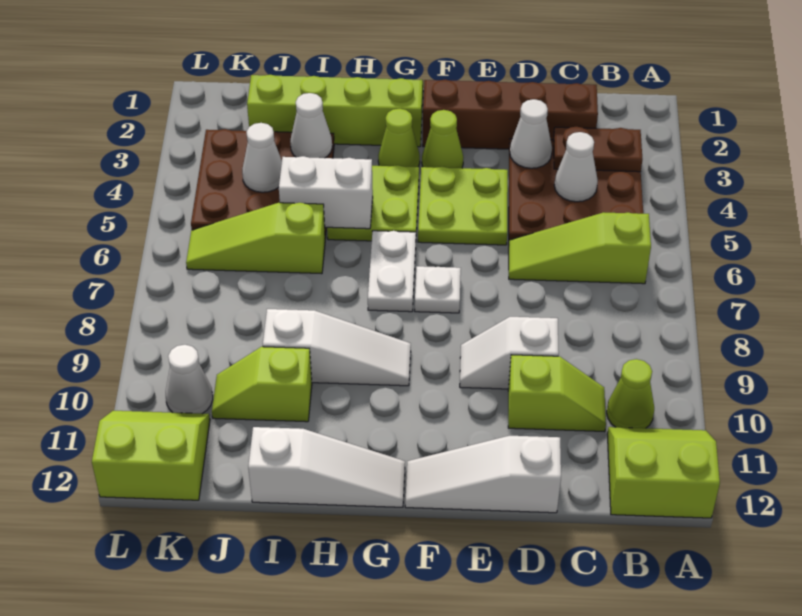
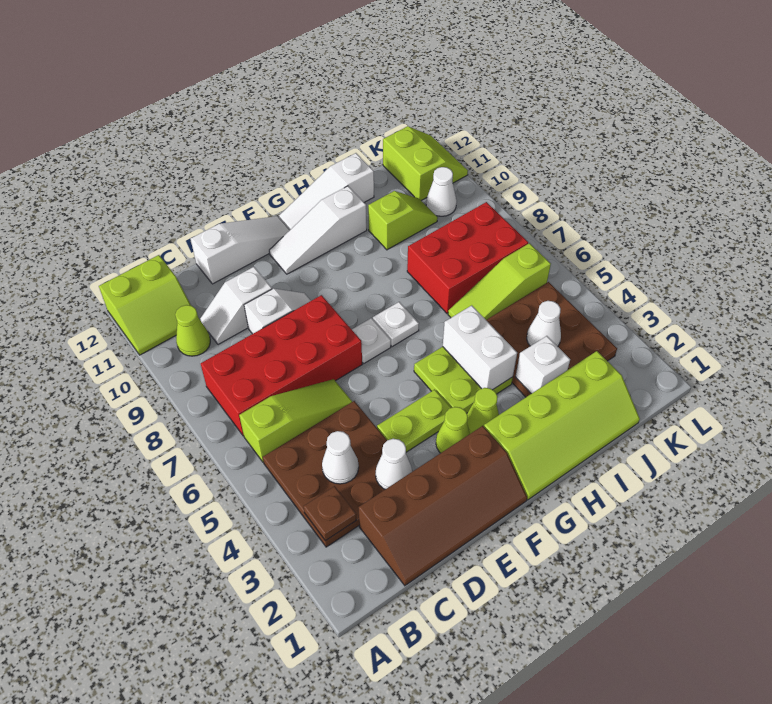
brown 1x2 plate [553,127,642,172] -> brown 1x1 plate [304,486,356,541]
none -> red 2x4 brick [200,295,362,436]
lime 1x2 slope [508,355,606,431] -> white 1x2 slope [200,267,272,345]
lime 2x2 plate [418,167,508,245] -> lime 1x2 plate [377,389,451,452]
white 1x2 plate [368,231,416,312] -> white 1x1 plate [373,302,419,347]
white 1x3 slope [263,309,411,386] -> white 1x3 slope moved to [269,186,367,274]
white 1x2 brick [279,156,373,229] -> white 1x2 brick turned to [443,305,517,390]
white 1x1 cone [290,93,332,158] -> white 1x1 brick [515,336,570,394]
lime 1x3 slope [186,203,325,274] -> lime 1x3 slope turned to [448,243,551,320]
none -> red 2x3 brick [407,202,528,314]
lime 2x2 slope [92,411,210,500] -> lime 2x2 slope turned to [383,126,468,201]

